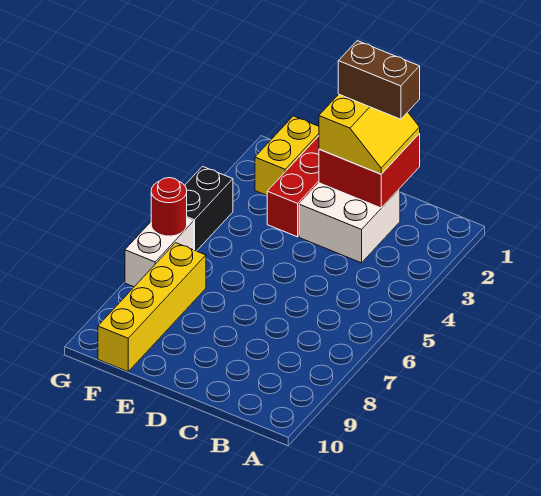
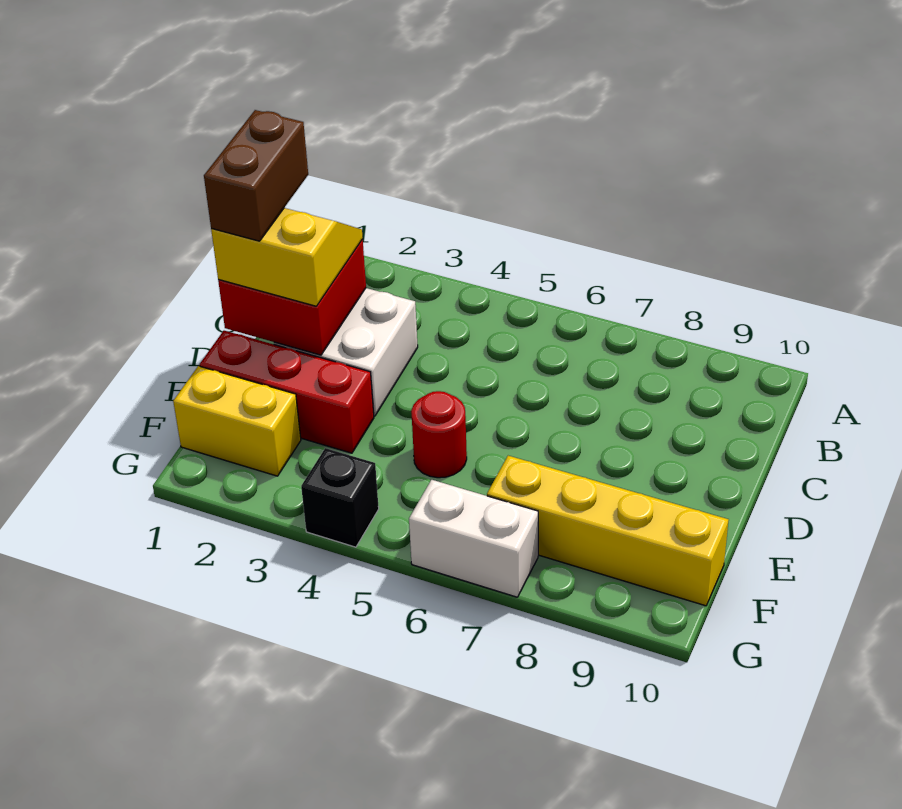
black 1x2 brick [185,166,233,251] -> black 1x1 brick [301,448,379,547]
red 1x1 round brick [151,178,187,236] -> red 1x1 round brick moved to [411,391,467,478]

